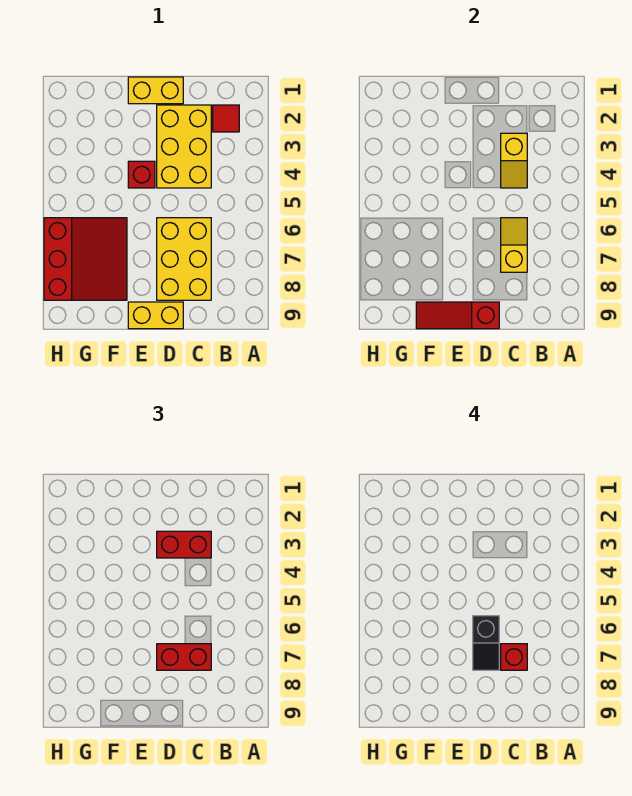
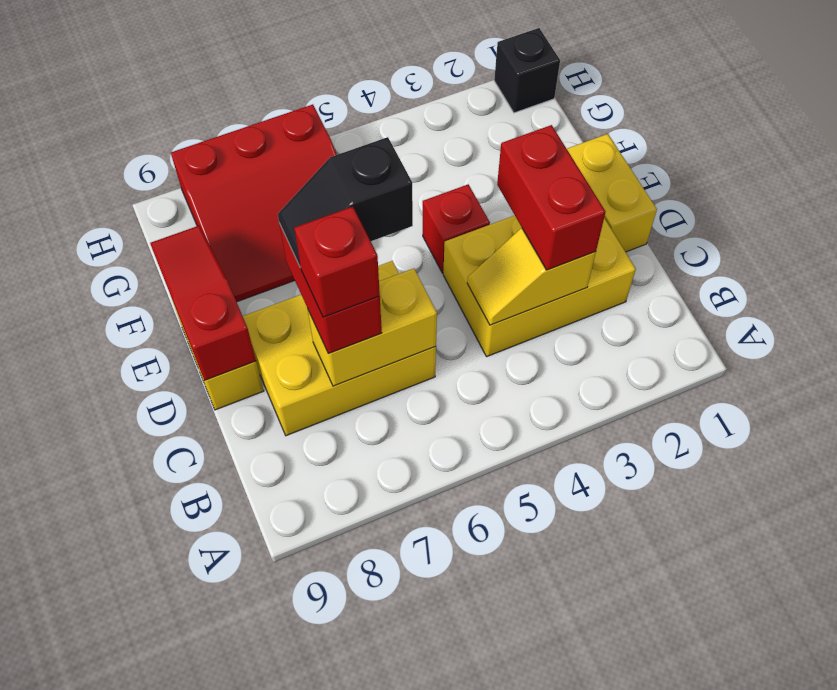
red 1x1 tile [213,105,239,132] -> none
yellow 1x2 slope [501,218,527,272] -> yellow 1x2 brick [308,269,437,386]
none -> black 1x1 brick [494,28,560,113]

